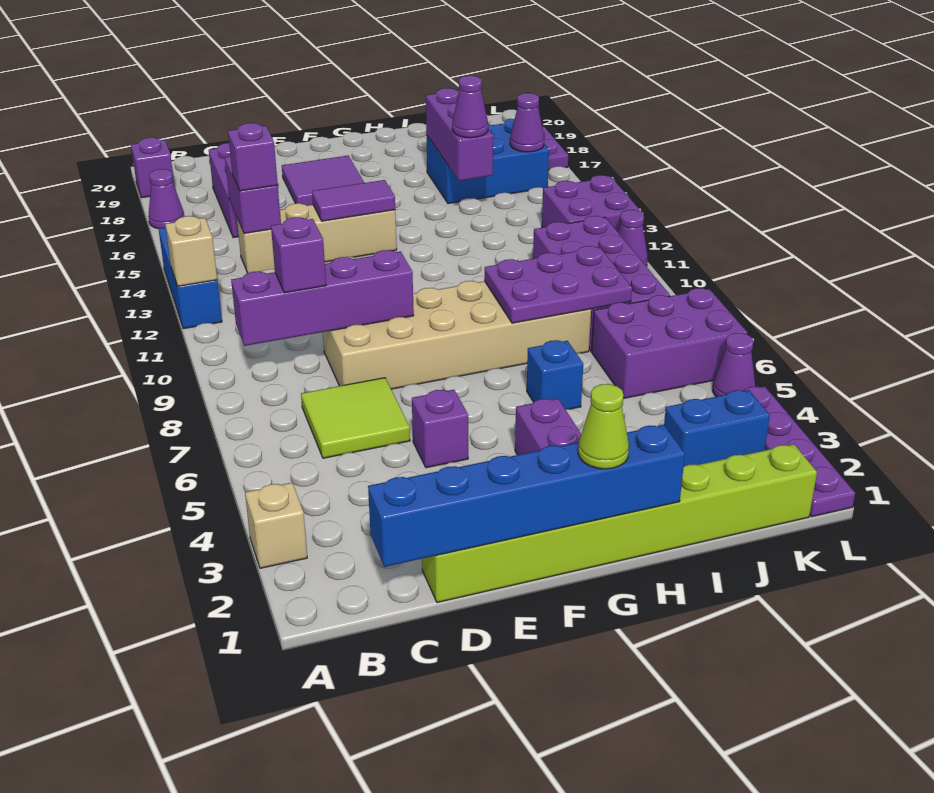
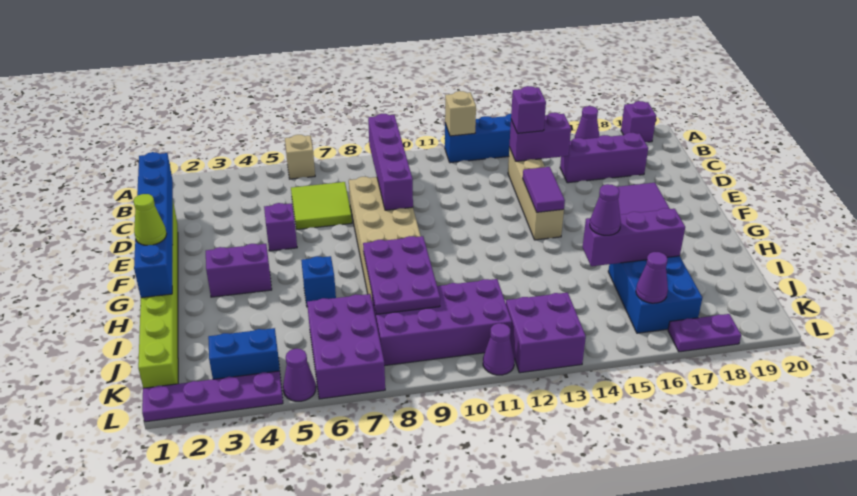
tan 1x1 brick [245,483,307,568] -> tan 1x1 brick moved to [285,135,315,179]
purple 1x1 brick [271,217,326,293] -> none
blue 1x2 brick [664,390,770,466] -> blue 1x2 brick turned to [208,328,280,379]

